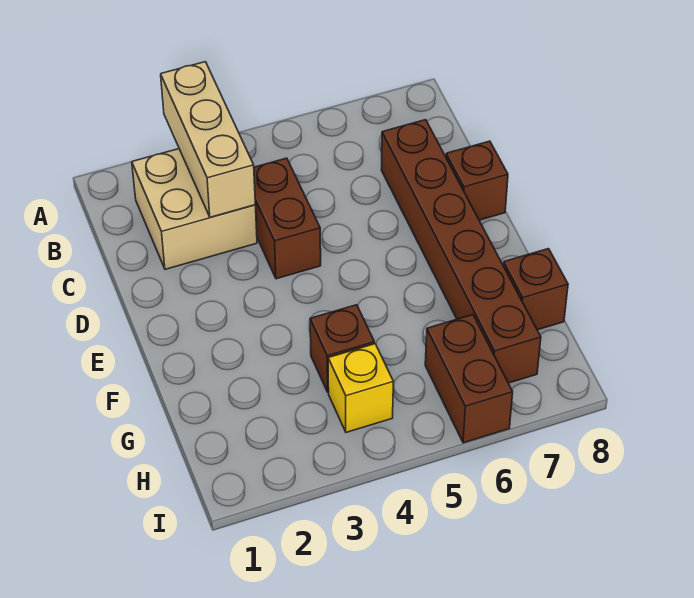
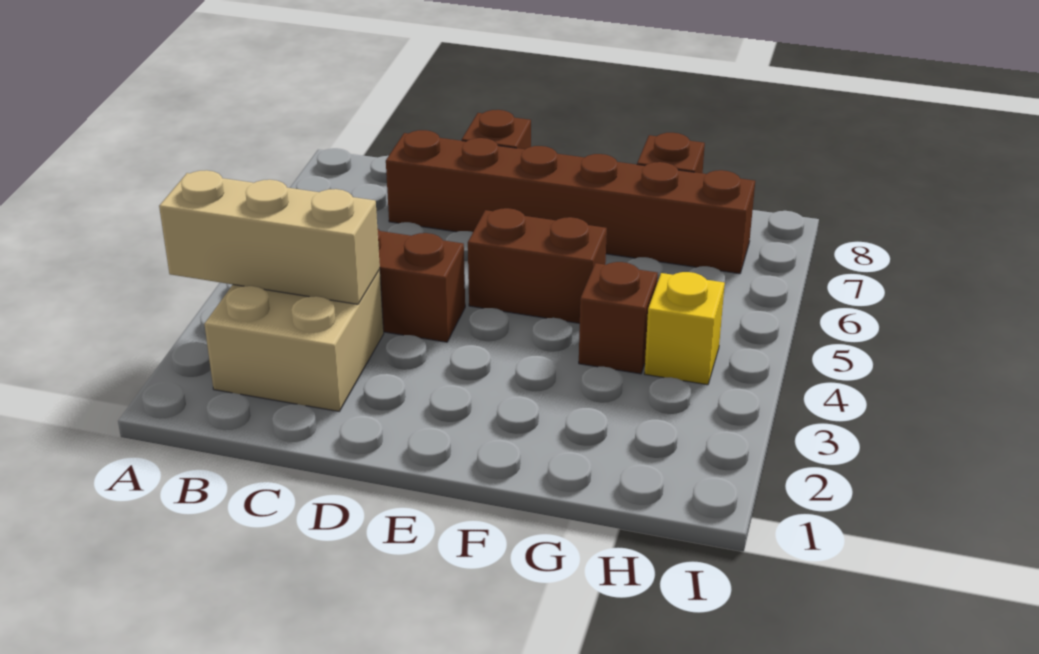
brown 1x2 brick [425,315,513,443] -> brown 1x2 brick moved to [468,208,607,323]

